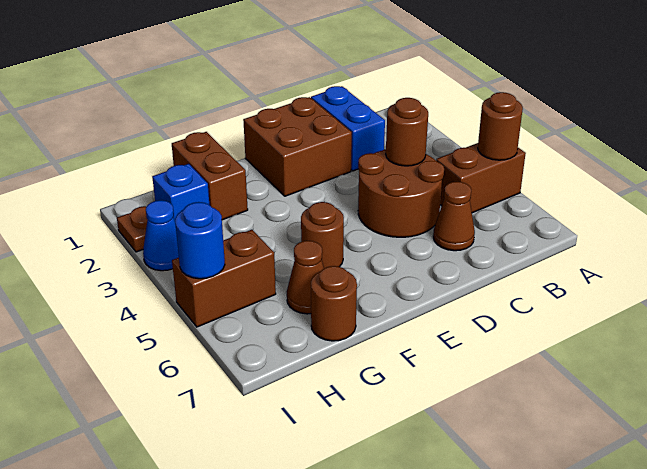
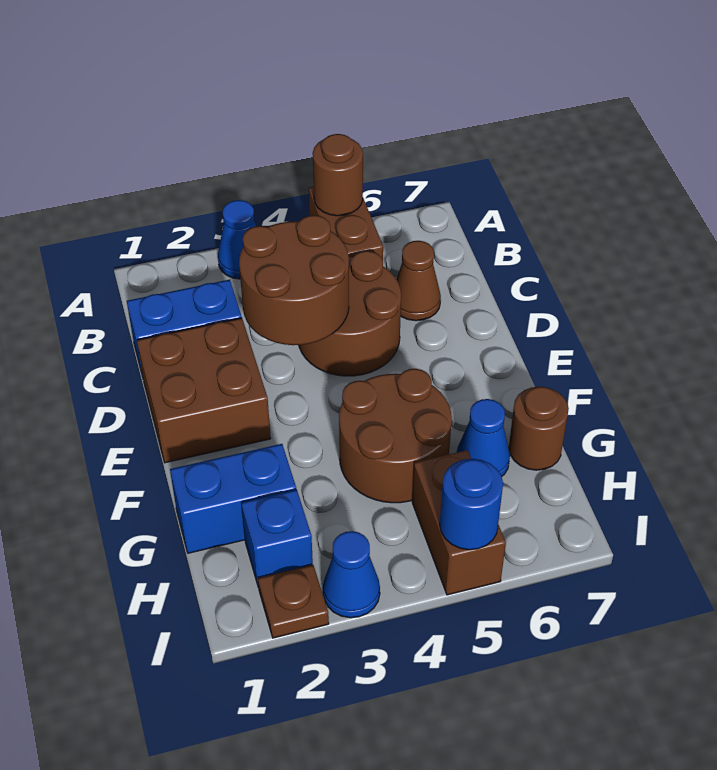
none -> blue 1x1 cone [218,200,256,279]
brown 1x1 round brick [386,98,428,166] -> brown 2x2 round brick [239,215,349,345]
brown 1x1 round brick [301,202,344,268] -> brown 2x2 round brick [339,369,452,503]
brown 1x2 brick [172,132,248,220] -> blue 1x2 brick [170,444,296,553]
brown 1x1 cone [287,241,324,314] -> blue 1x1 cone [457,399,510,476]

